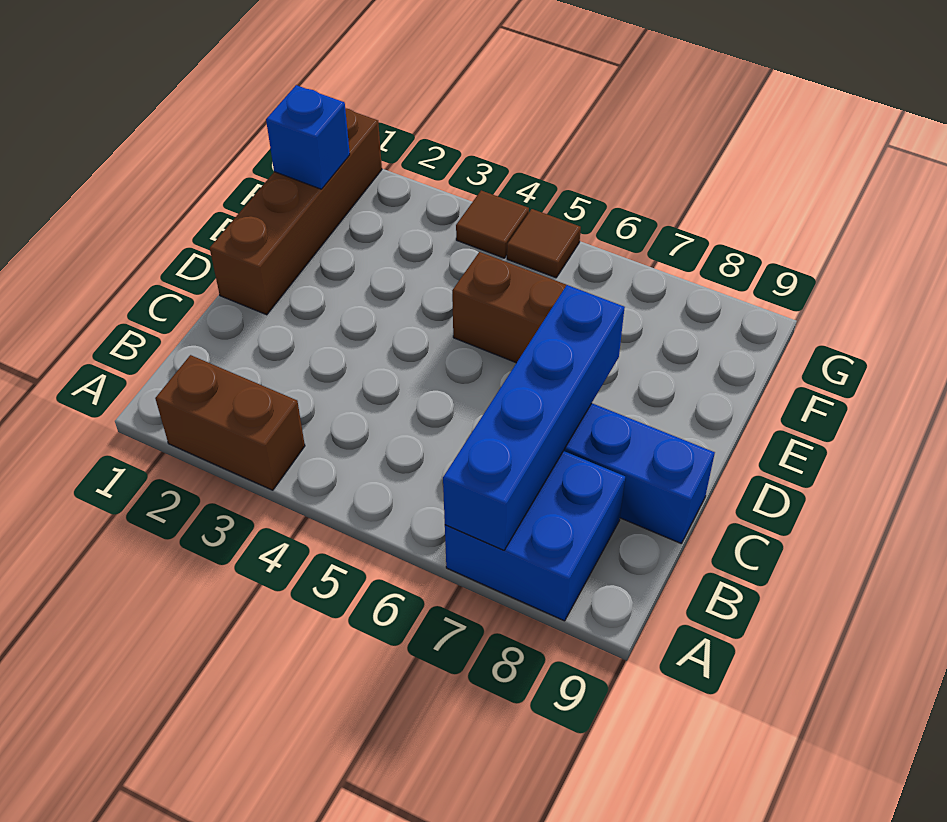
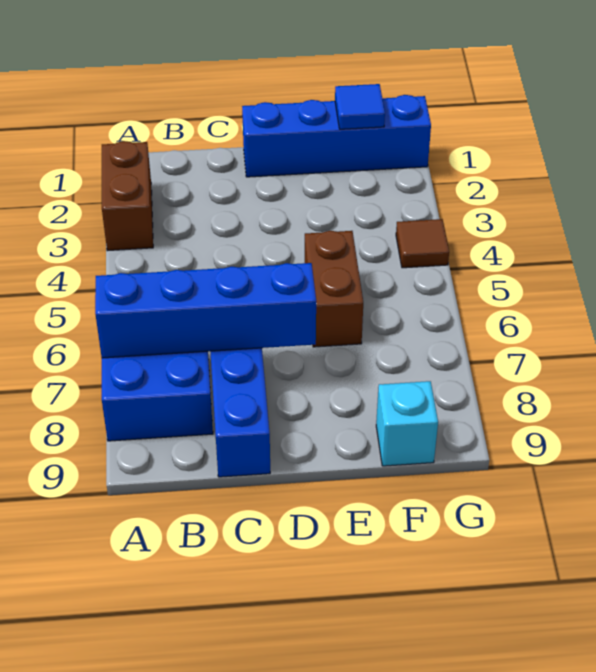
brown 1x4 brick [210,108,382,315] -> blue 1x4 brick [242,95,431,177]
blue 1x1 brick [266,85,350,189] -> blue 1x1 tile [335,84,385,129]
none -> cyan 1x1 brick [376,381,438,466]
brown 1x1 tile [507,209,581,278] -> none

